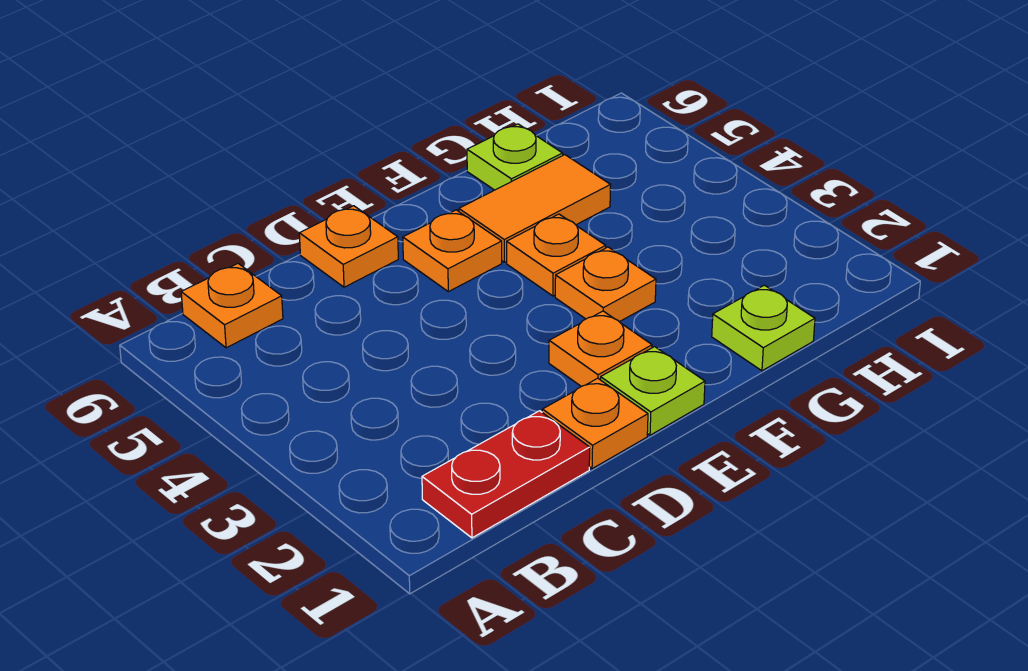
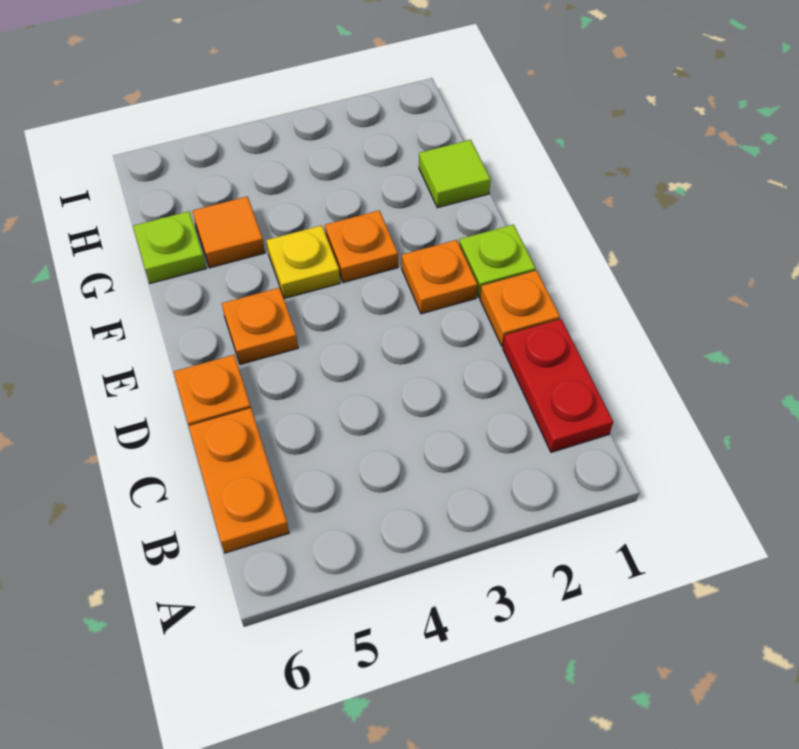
orange 1x1 plate [181,264,283,348] -> orange 1x2 plate [189,408,289,553]
orange 1x1 plate [507,214,606,296] -> yellow 1x1 plate [266,225,340,299]
orange 1x2 tile [459,155,611,262] -> orange 1x1 tile [193,196,265,268]
lime 1x1 plate [712,285,815,371] -> lime 1x1 tile [419,140,491,208]

